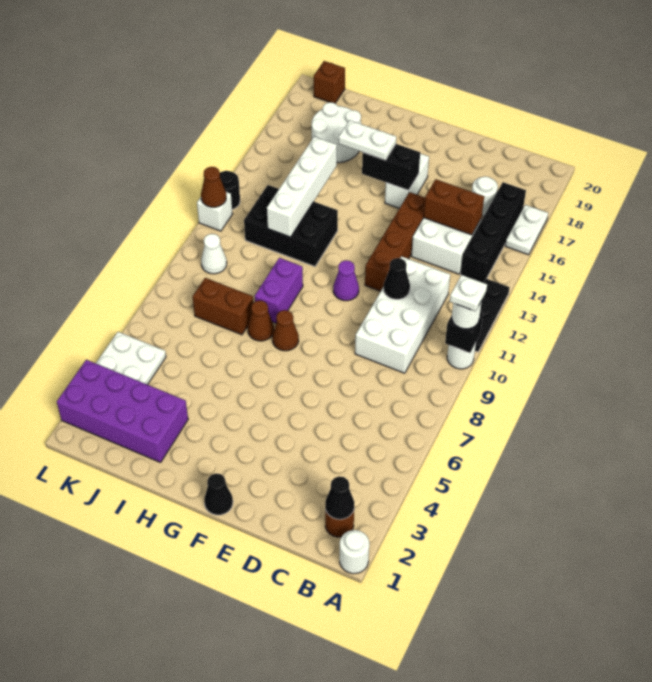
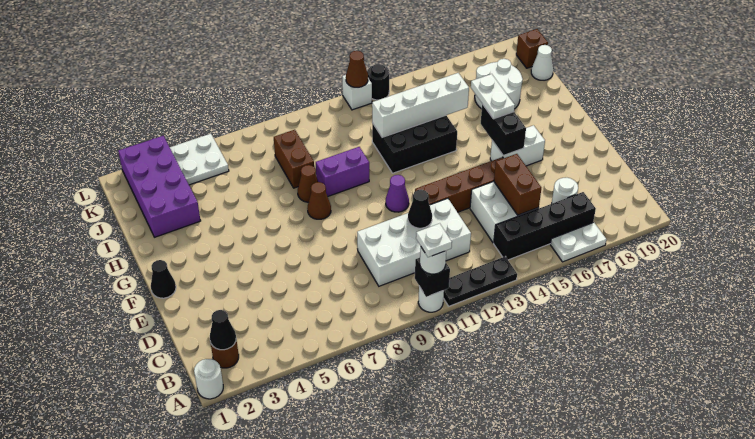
black 2x3 brick [244,185,338,266] -> black 2x3 brick turned to [372,115,457,173]
white 1x1 cone [201,234,227,274] -> white 1x1 cone moved to [531,45,553,80]

